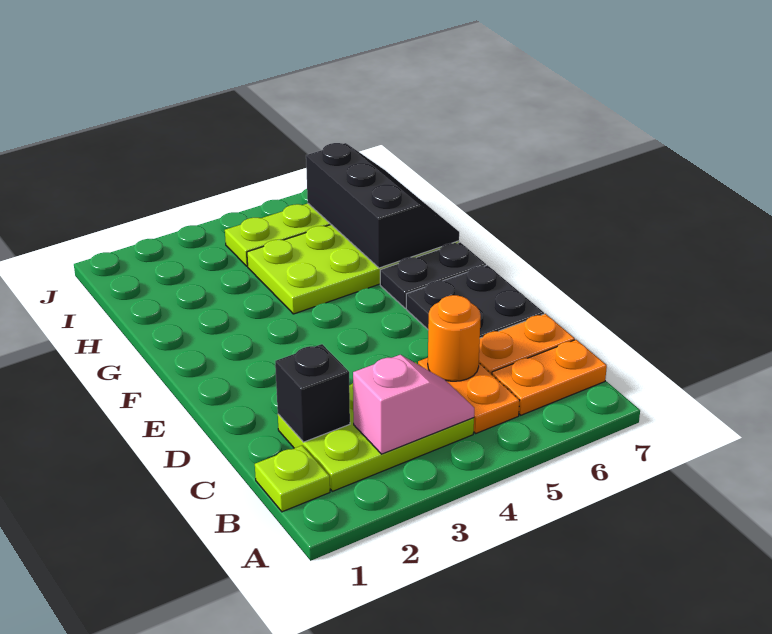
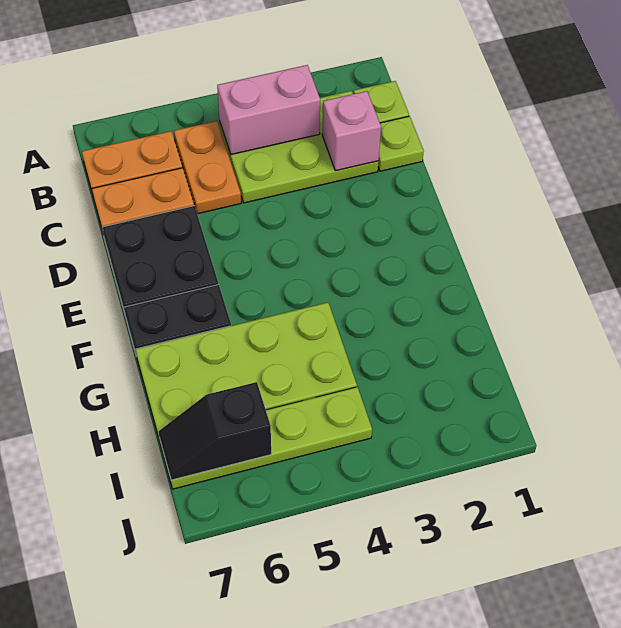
pink 1x2 slope [353,355,474,454] -> pink 1x2 brick [217,65,320,154]
none -> lime 1x1 plate [378,116,424,171]
black 1x1 brick [275,344,350,442] -> pink 1x1 brick [322,91,381,171]
orange 1x1 round brick [428,295,481,381] -> none
black 2x3 slope [306,143,459,268] -> black 1x2 slope [159,382,271,480]

